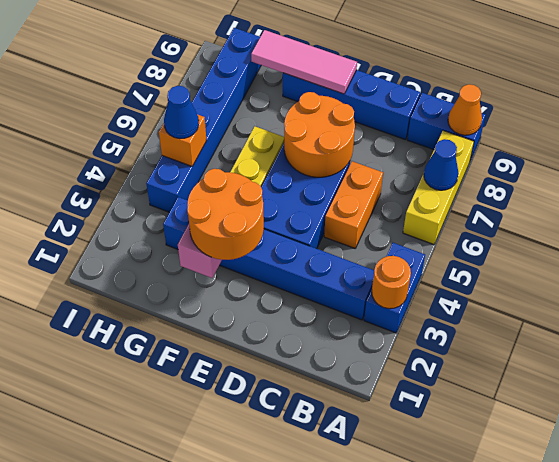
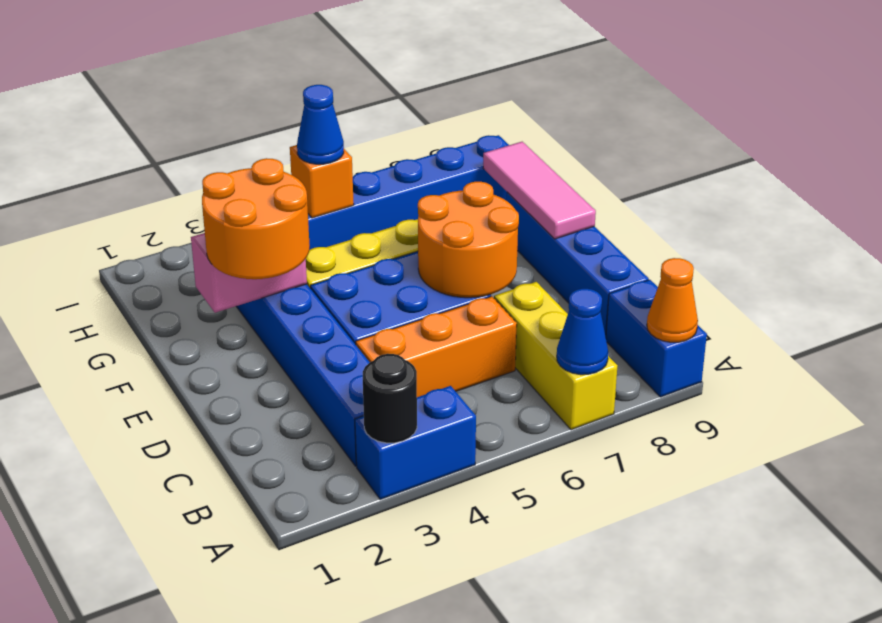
orange 1x1 round brick [372,256,411,309] -> black 1x1 round brick [363,354,417,443]
yellow 1x3 brick [403,130,474,244] -> yellow 1x3 brick turned to [494,282,617,430]
orange 1x2 brick [324,161,383,248] -> orange 1x3 brick [356,296,517,397]

